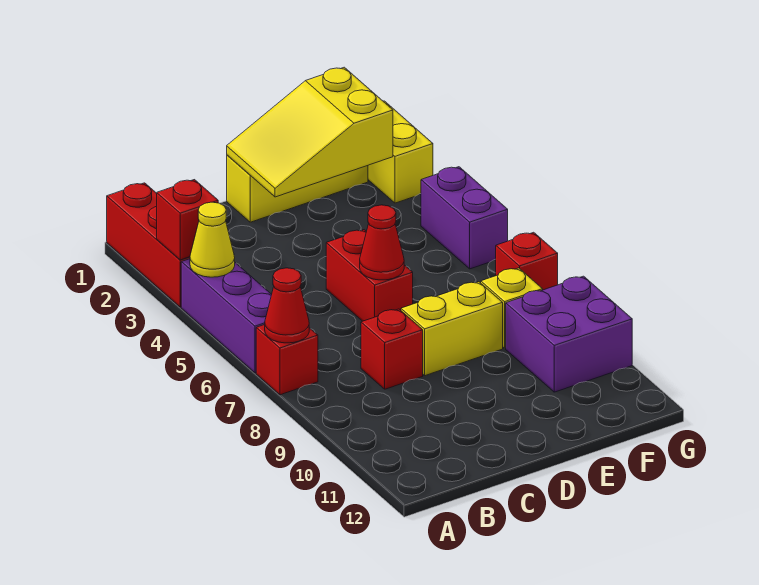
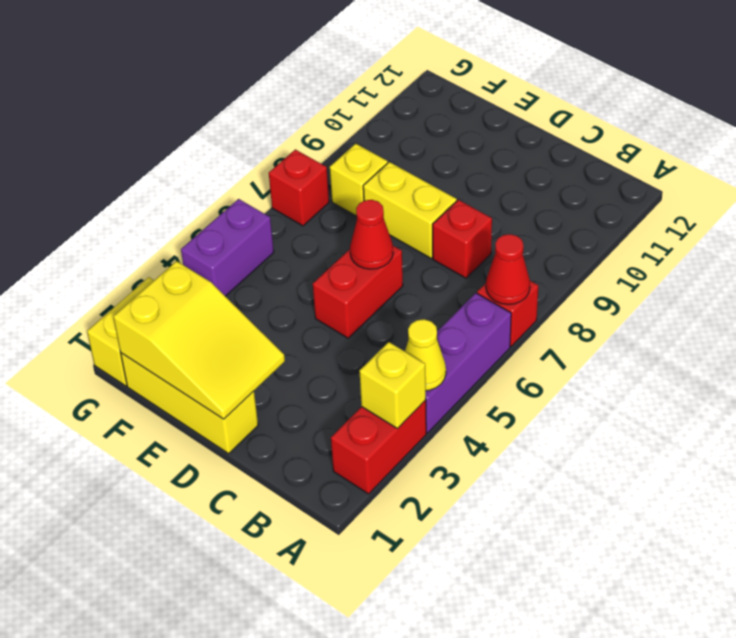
red 1x3 brick [107,183,190,307] -> red 1x2 brick [331,400,426,494]
red 1x1 brick [157,180,218,260] -> yellow 1x1 brick [360,342,426,429]
purple 2x2 brick [506,276,632,392] -> none

